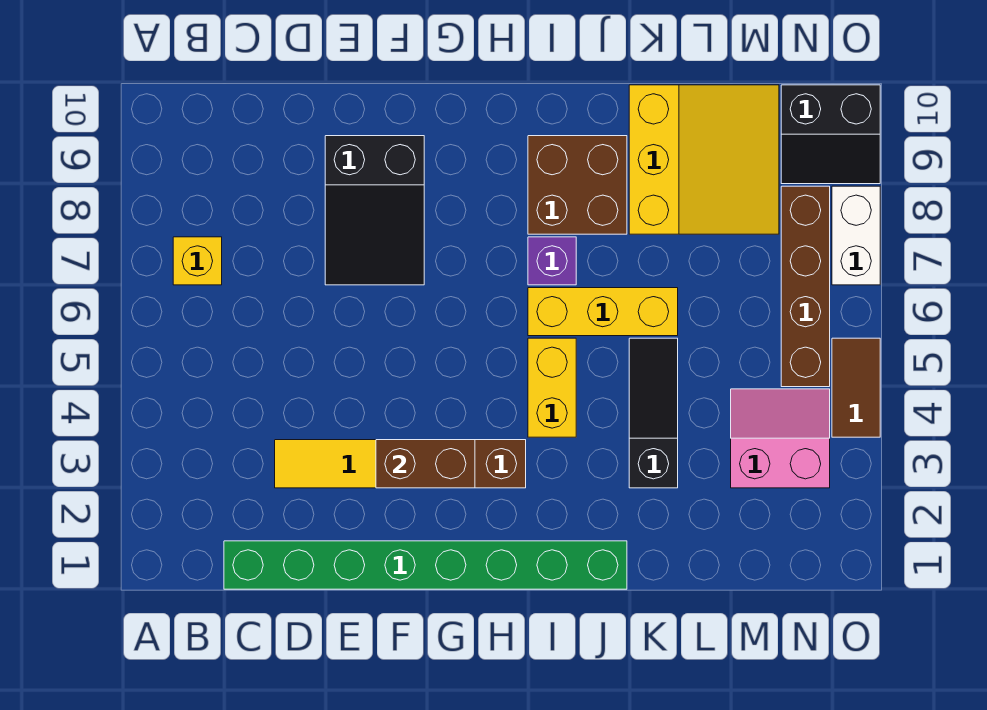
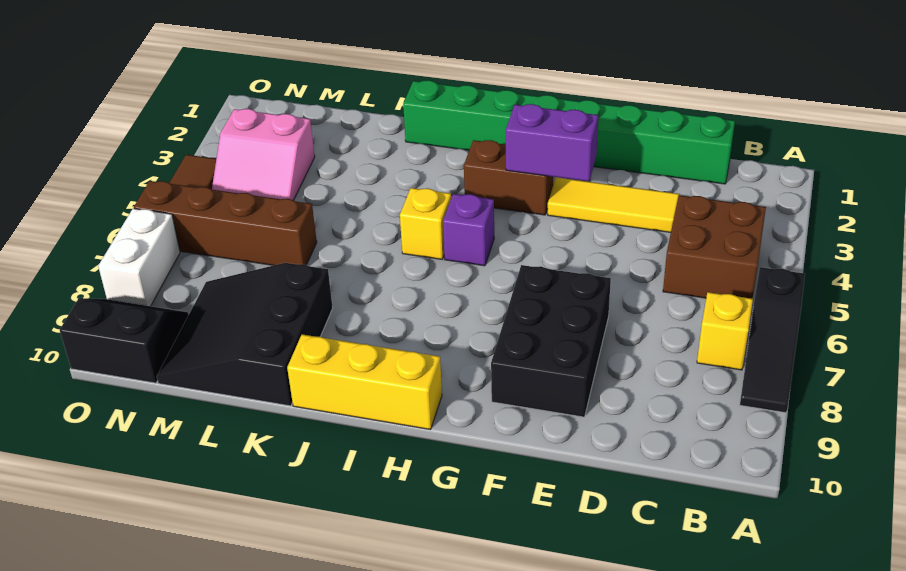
black 2x3 slope [325,136,424,285] -> black 2x3 brick [491,265,611,417]
brown 1x2 brick [376,440,475,488] -> purple 1x2 brick [506,104,598,181]
yellow 1x2 brick [528,338,576,437] -> yellow 1x1 brick [400,188,451,259]
yellow 1x3 brick [528,288,678,336] -> yellow 1x3 brick moved to [287,334,442,430]
purple 1x1 brick [528,237,576,285] -> purple 1x1 brick moved to [443,194,494,266]
brown 2x2 brick [528,136,627,234] -> brown 2x2 brick moved to [663,195,766,299]
black 1x3 slope [629,338,678,488] -> black 1x3 slope moved to [740,267,805,413]
yellow 3x3 slope [629,85,779,234] -> black 3x3 slope [157,263,333,406]
brown 1x4 brick [781,186,830,387] -> brown 1x4 brick turned to [134,181,317,265]

